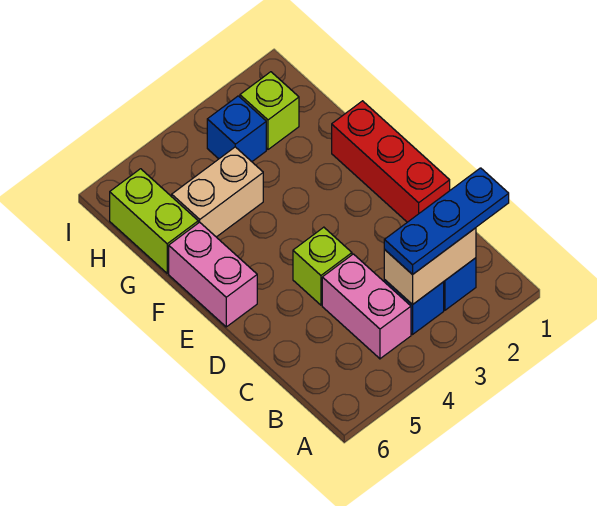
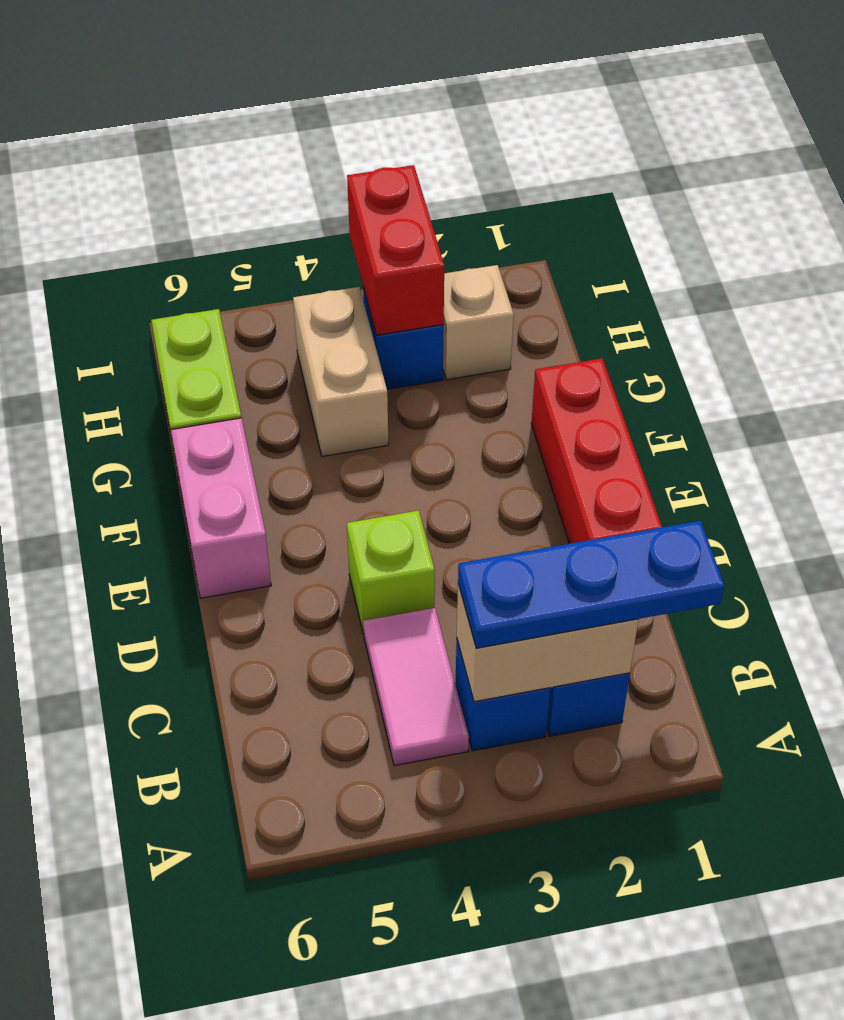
pink 1x2 brick [322,254,411,359] -> pink 1x2 tile [363,608,469,766]
tan 1x2 brick [172,147,263,237] -> tan 1x2 brick turned to [293,287,389,457]
lime 1x1 brick [240,72,299,149] -> tan 1x1 brick [443,265,514,380]
none -> red 1x2 brick [347,165,444,335]

